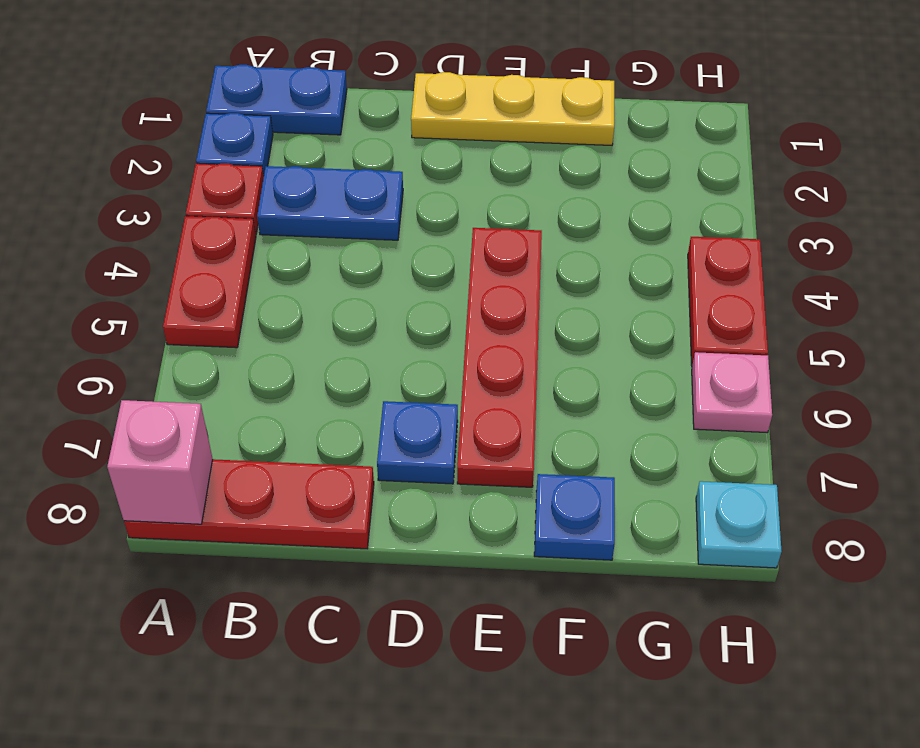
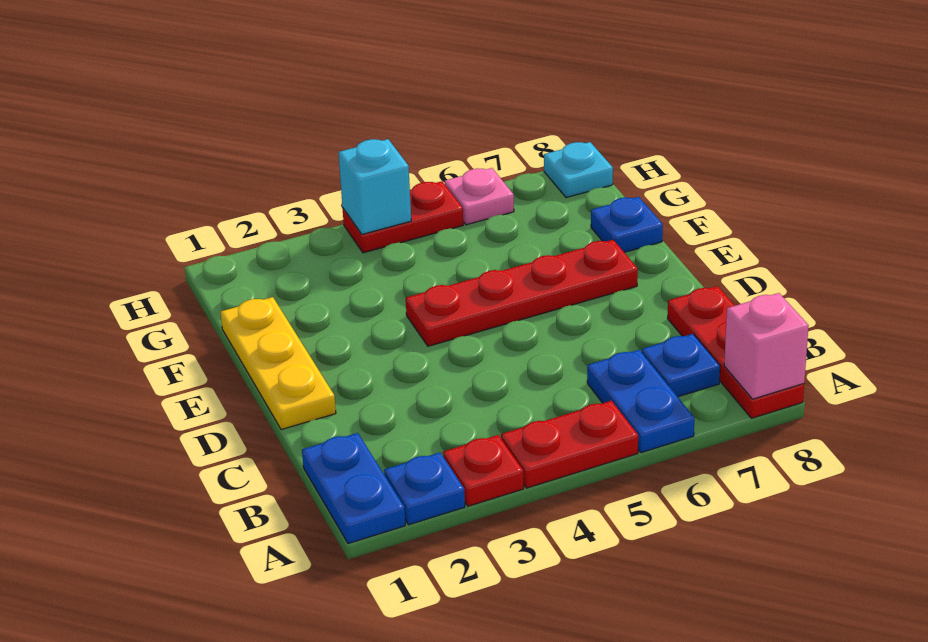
blue 1x2 plate [257,166,403,240] -> blue 1x2 plate moved to [587,350,694,453]
blue 1x1 plate [377,401,458,484] -> blue 1x1 plate moved to [642,334,720,397]
none -> cyan 1x1 brick [339,139,411,234]

